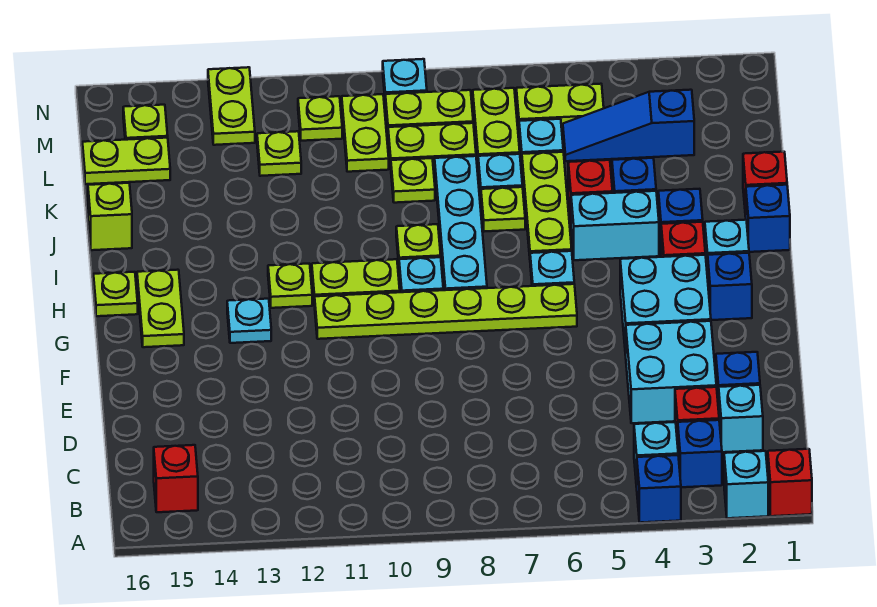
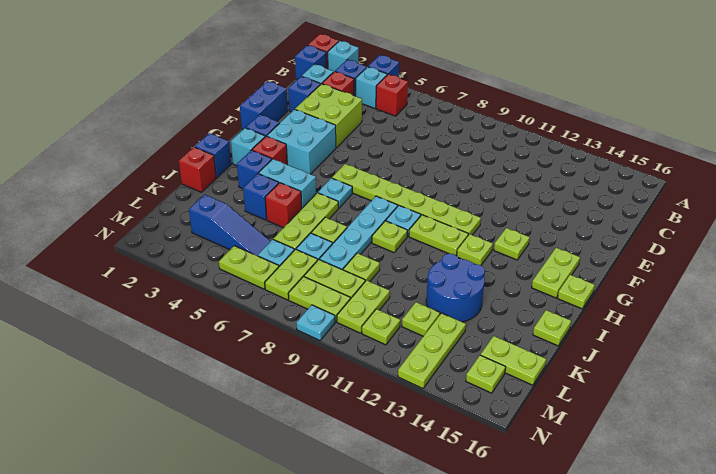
none -> blue 1x1 brick [295,45,326,79]
red 1x1 brick [154,445,198,512] -> red 1x1 brick moved to [376,74,408,116]
cyan 2x2 brick [626,321,716,423] -> lime 2x2 brick [295,84,362,148]
none -> blue 1x2 brick [240,81,288,129]
cyan 1x1 plate [227,299,271,343] -> lime 1x1 plate [494,228,530,260]
none -> blue 2x2 round brick [426,254,485,322]
lime 1x1 brick [88,183,132,250] -> lime 1x1 plate [533,310,571,346]
lime 1x2 plate [208,67,255,145] -> lime 1x3 plate [398,313,466,389]

